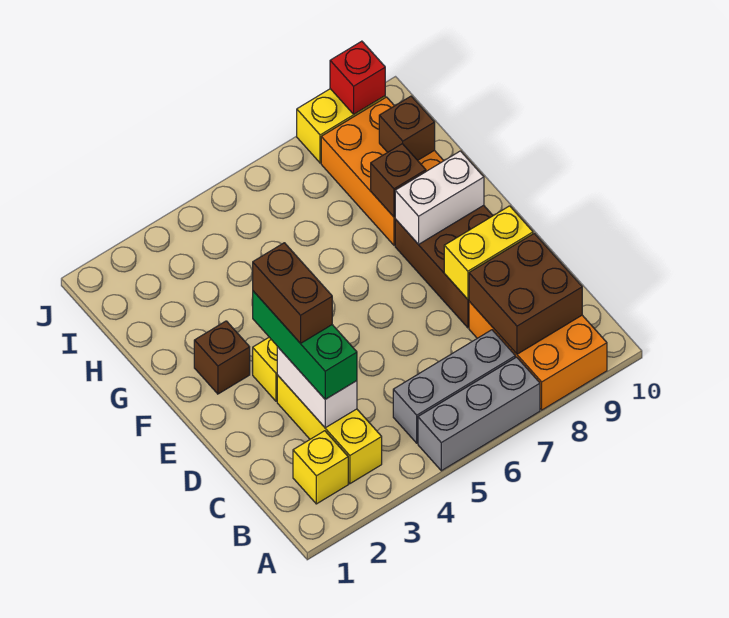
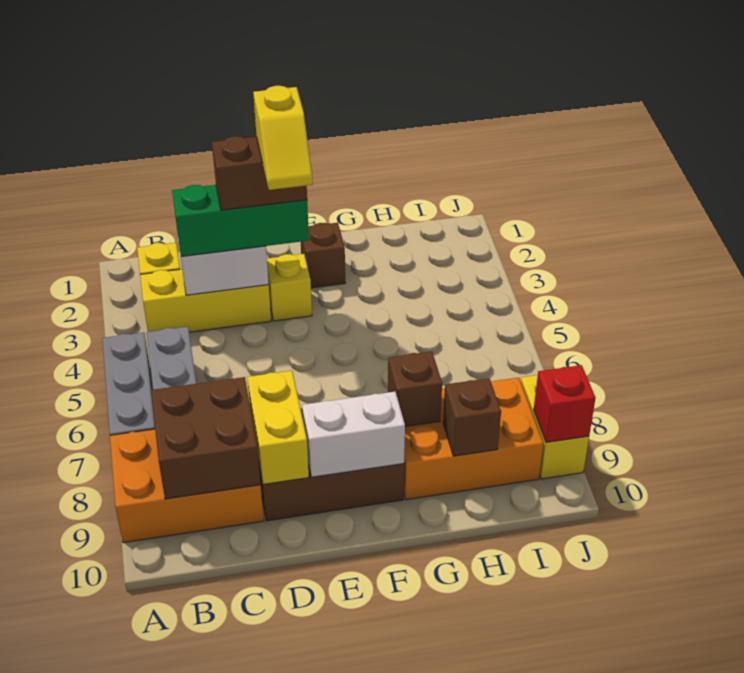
none -> yellow 1x2 slope [253,86,313,190]
white 1x2 brick [395,151,484,244] -> white 1x2 brick turned to [302,392,405,477]

